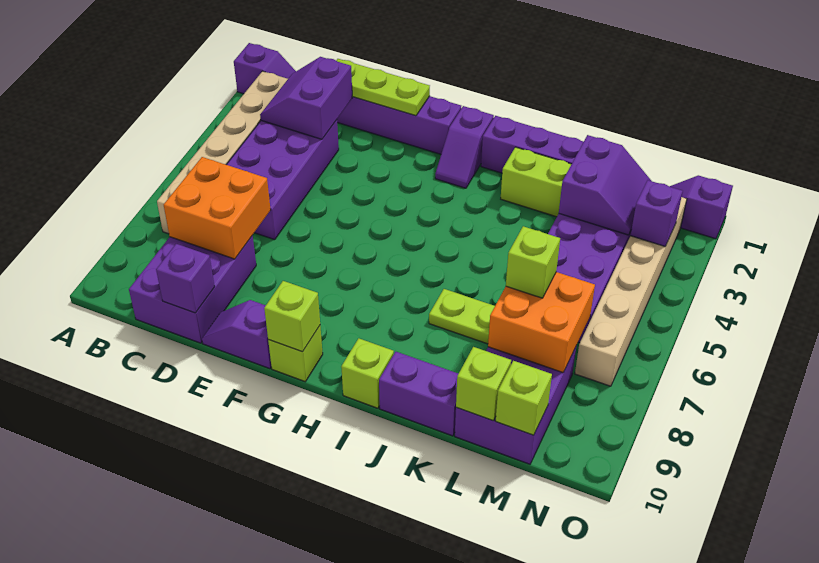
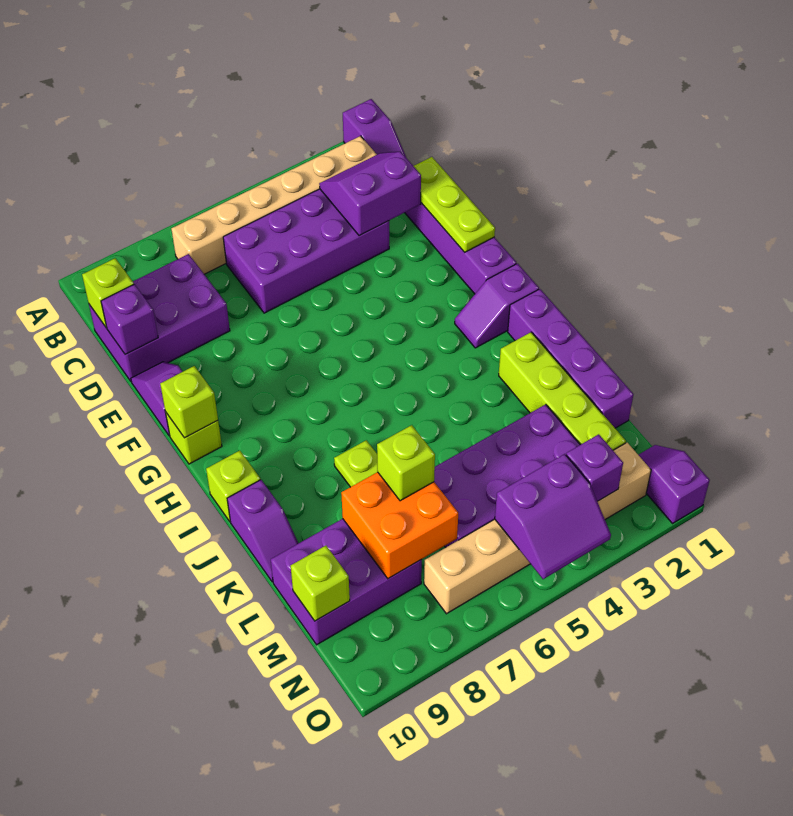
orange 2x2 brick [164,157,271,259] -> none
purple 1x2 brick [379,352,458,436] -> purple 1x2 slope [227,480,299,582]
purple 2x2 slope [559,135,651,235] -> purple 2x2 slope moved to [495,454,611,579]
lime 1x1 brick [456,347,511,421] -> lime 1x1 brick moved to [82,258,134,328]

